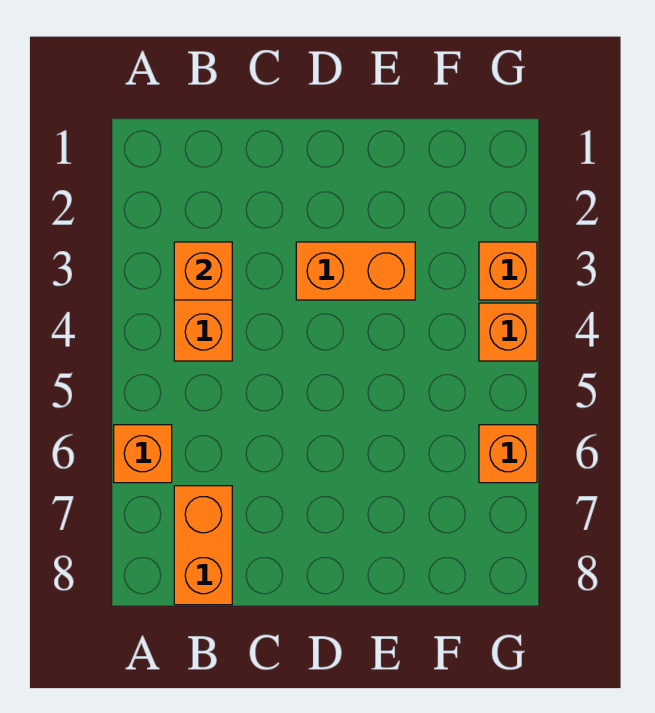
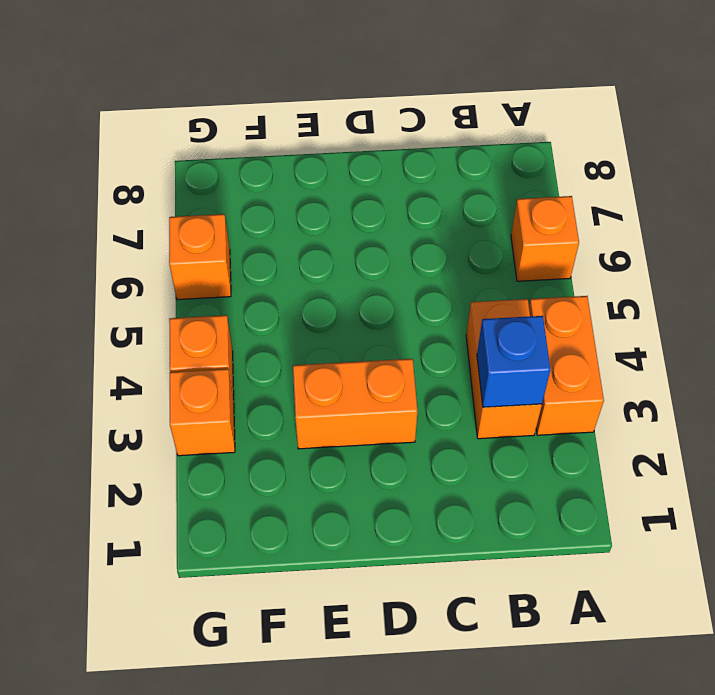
orange 1x1 brick [174,242,232,300] -> blue 1x1 brick [477,316,550,407]
orange 1x2 brick [174,486,232,605] -> orange 1x2 brick moved to [529,296,604,435]

